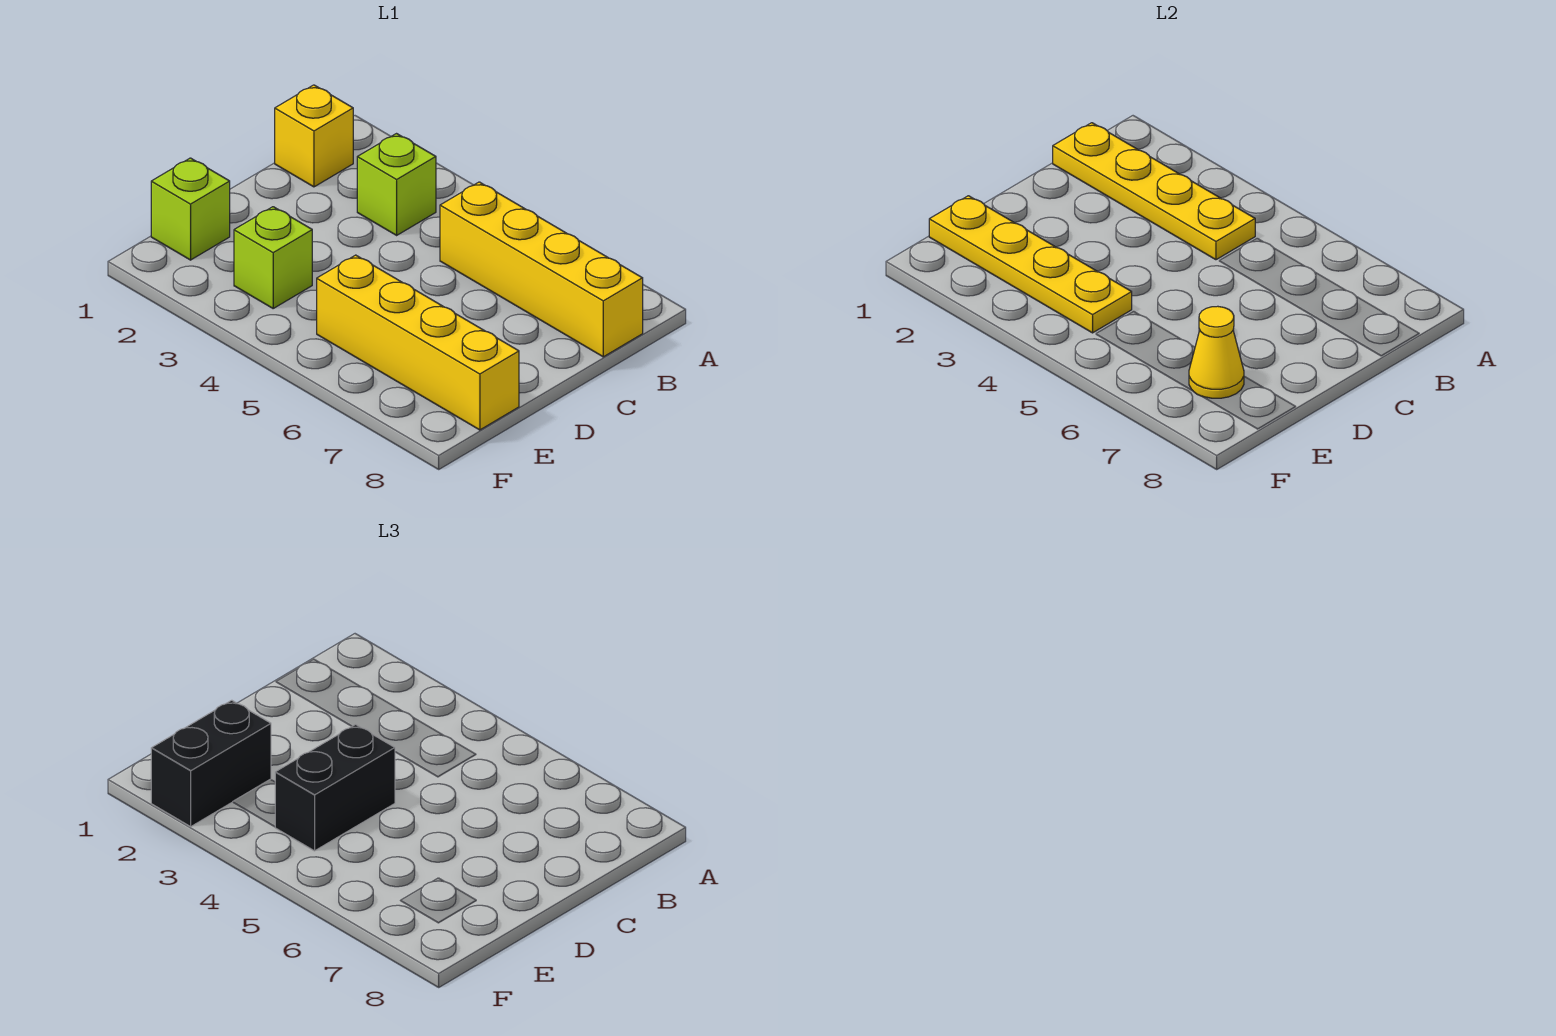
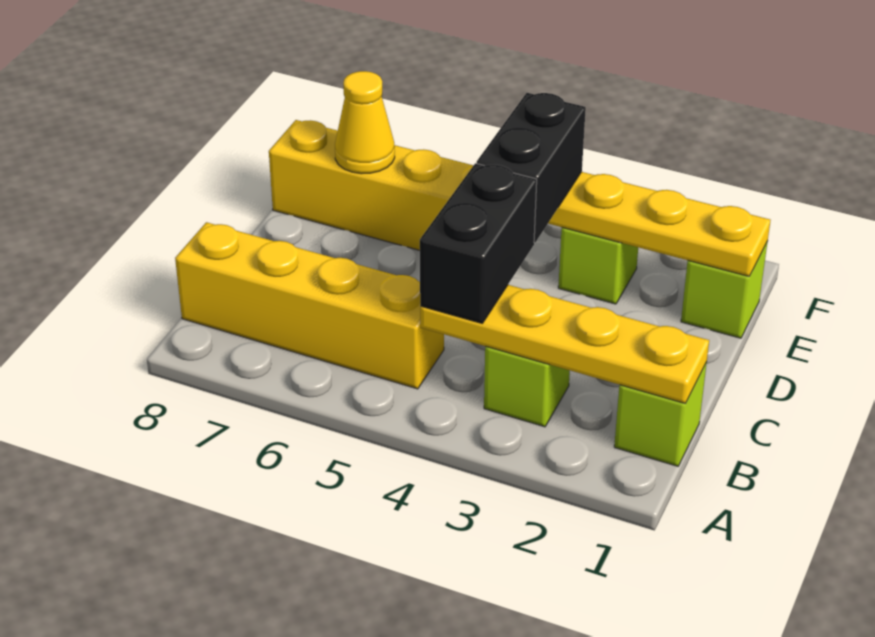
yellow 1x1 brick [275,85,353,187] -> lime 1x1 brick [614,363,707,466]
black 1x2 brick [151,700,271,827] -> black 1x2 brick moved to [420,163,537,323]

